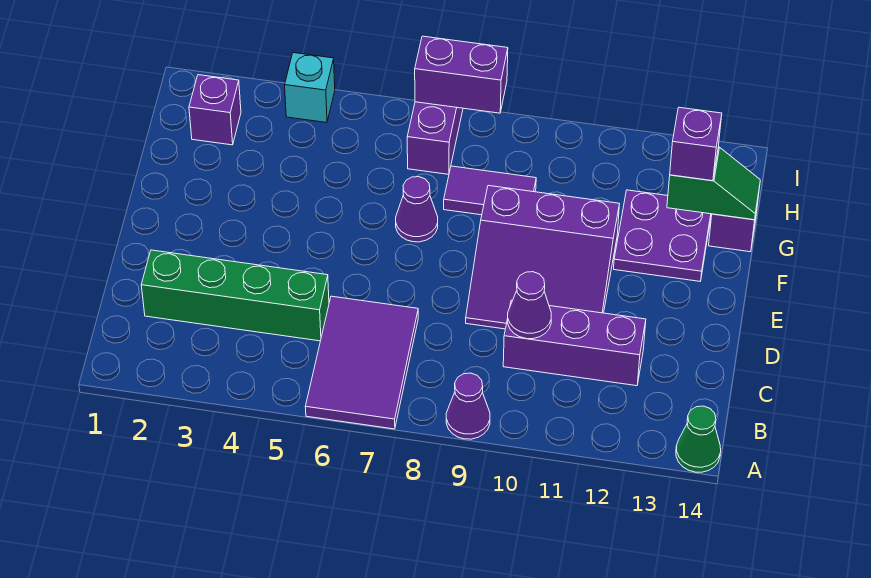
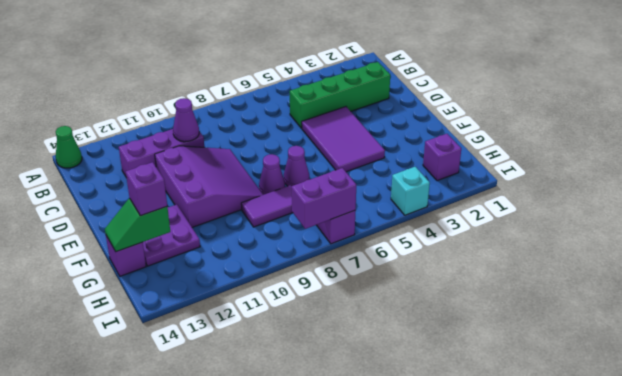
purple 2x3 tile [305,296,418,429] -> purple 2x3 tile moved to [302,107,385,172]
purple 1x1 cone [446,373,490,439] -> purple 1x1 cone moved to [259,154,285,195]
purple 3x3 slope [466,186,619,329] -> purple 3x3 slope turned to [155,146,263,227]

